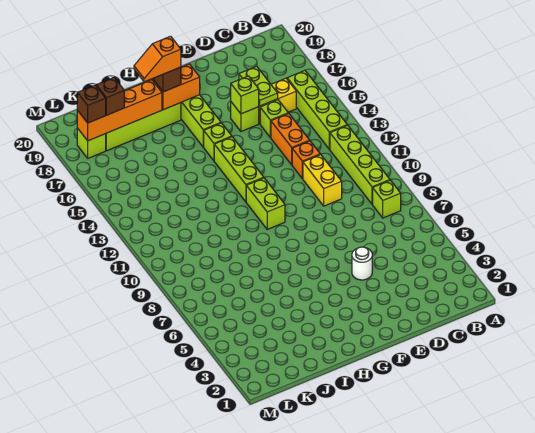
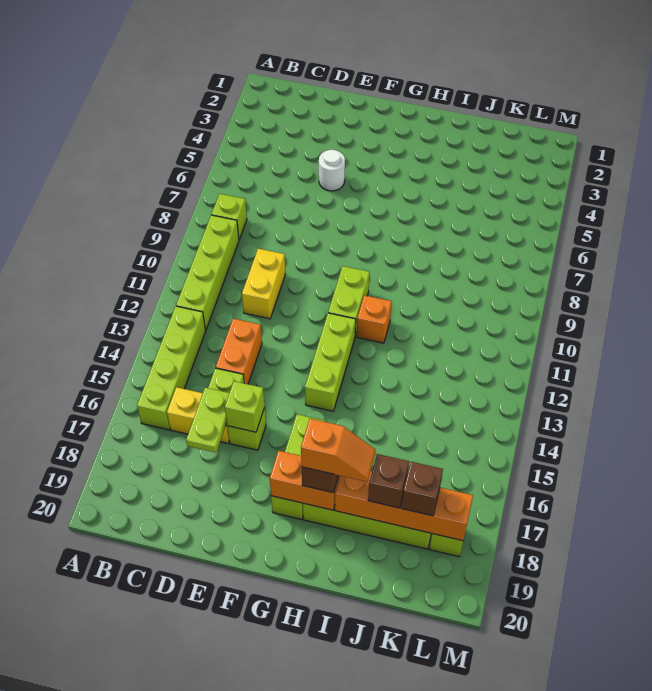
orange 1x1 brick [292,141,320,179] -> orange 1x1 brick moved to [357,295,392,343]
lime 1x1 brick [204,123,232,161] -> none
brown 1x1 brick [77,85,106,123] -> brown 1x1 brick moved to [368,454,409,508]

